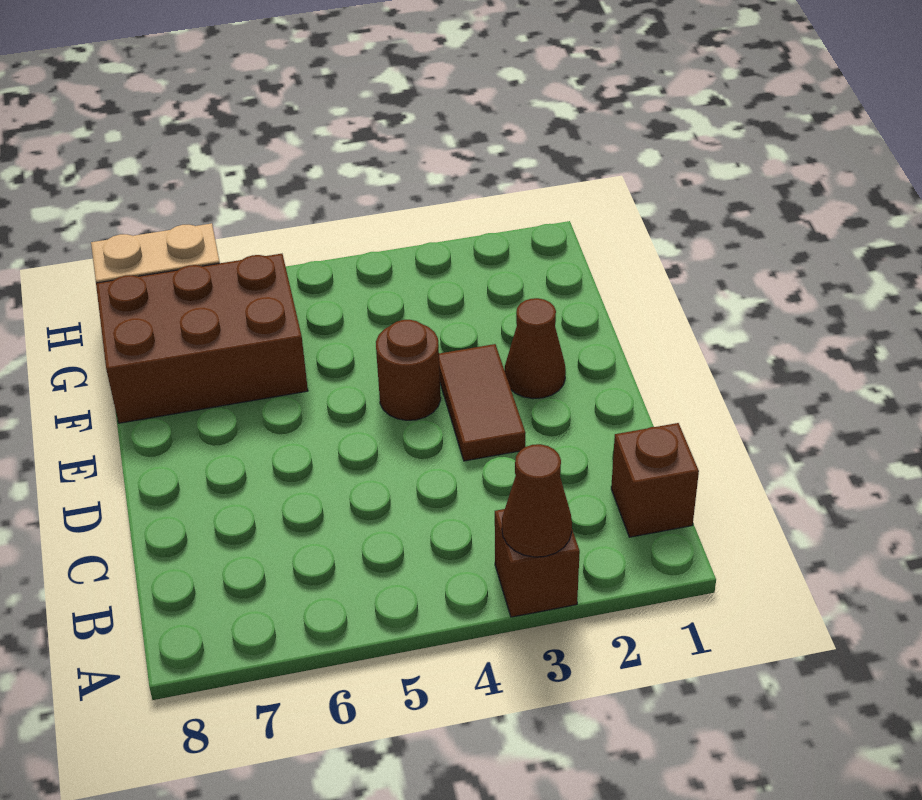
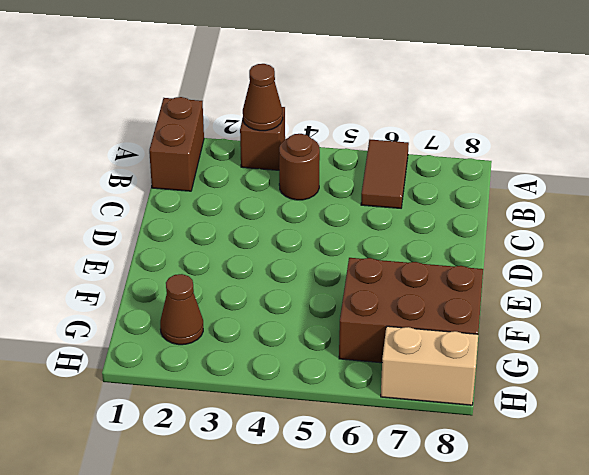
brown 1x1 brick [611,423,699,537] -> brown 1x2 brick [149,97,204,191]
brown 1x2 tile [439,344,525,461] -> brown 1x2 tile moved to [361,140,409,208]
brown 1x1 cone [505,298,566,399] -> brown 1x1 cone moved to [160,274,203,345]
brown 1x1 round brick [376,320,441,420] -> brown 1x1 round brick moved to [279,134,320,200]

